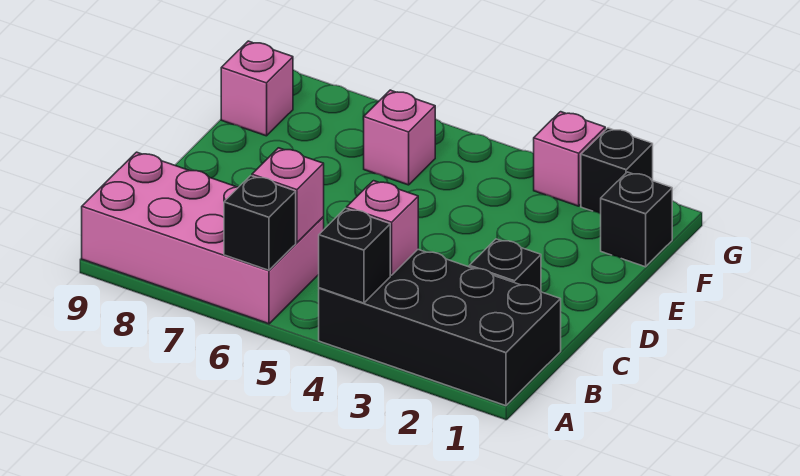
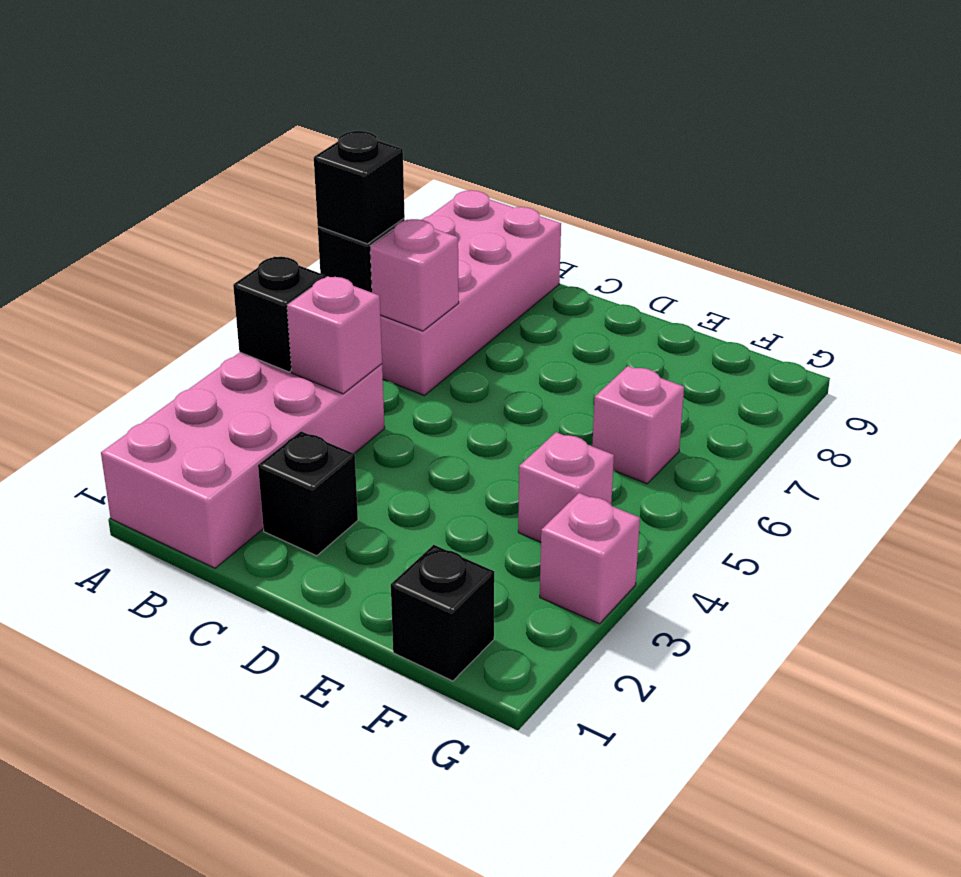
black 2x4 brick [319,250,561,406] -> pink 2x4 brick [101,352,385,568]
pink 1x1 brick [221,41,293,136] -> pink 1x1 brick moved to [518,432,614,542]
black 1x1 brick [581,128,653,214] -> black 1x1 brick moved to [314,131,405,244]

